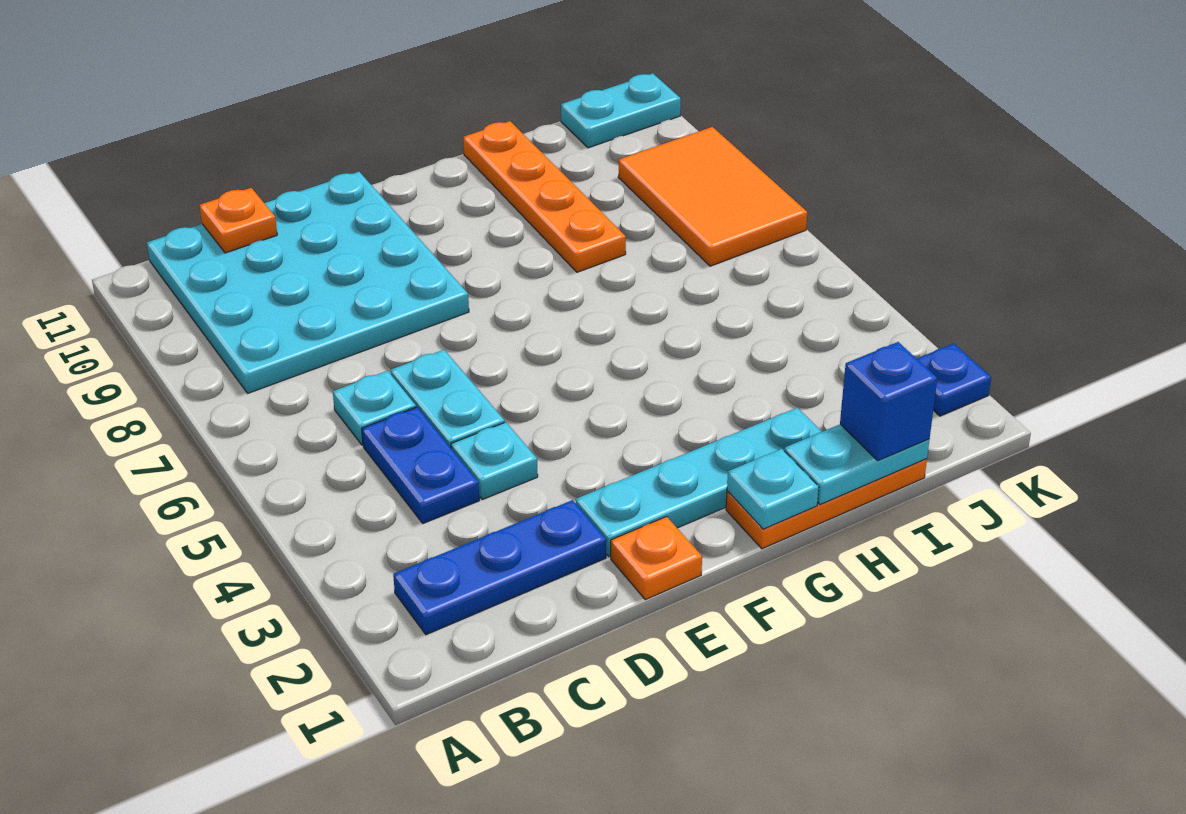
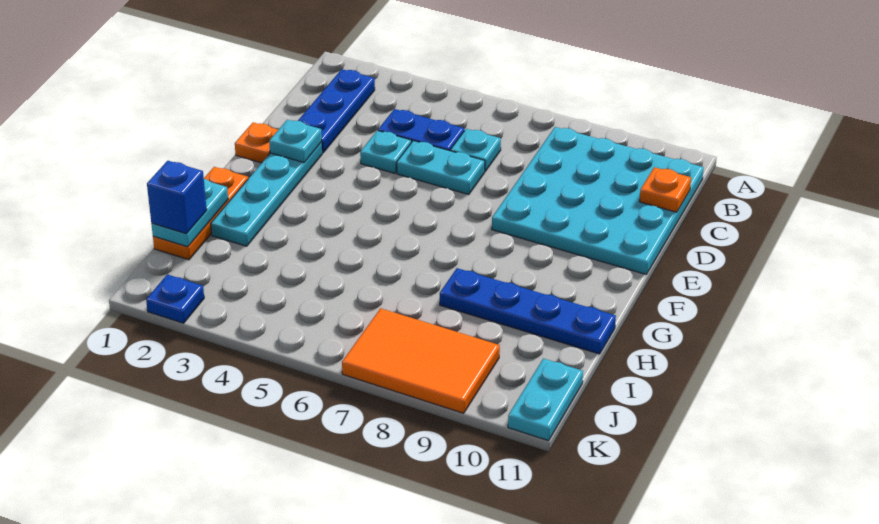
cyan 1x1 plate [727,449,819,529] -> cyan 1x1 plate moved to [269,120,322,163]
orange 1x4 plate [463,121,626,272] -> blue 1x4 plate [440,268,616,354]

